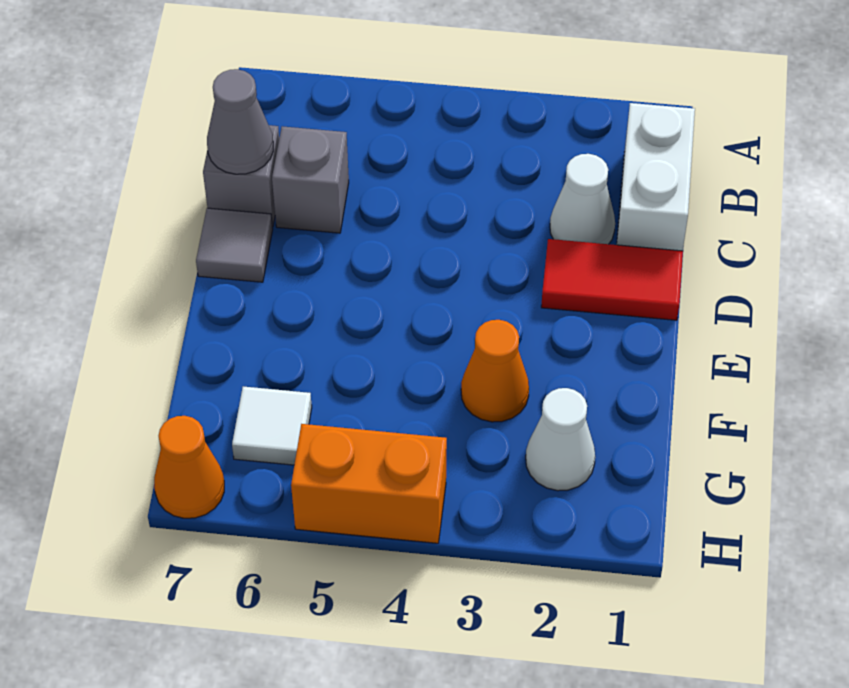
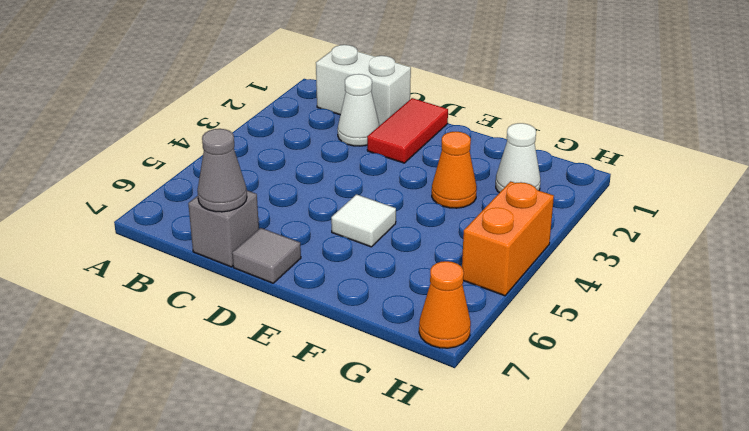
grey 1x1 brick [272,126,349,233] -> none
white 1x1 tile [232,386,312,465] -> white 1x1 tile moved to [331,194,396,247]

